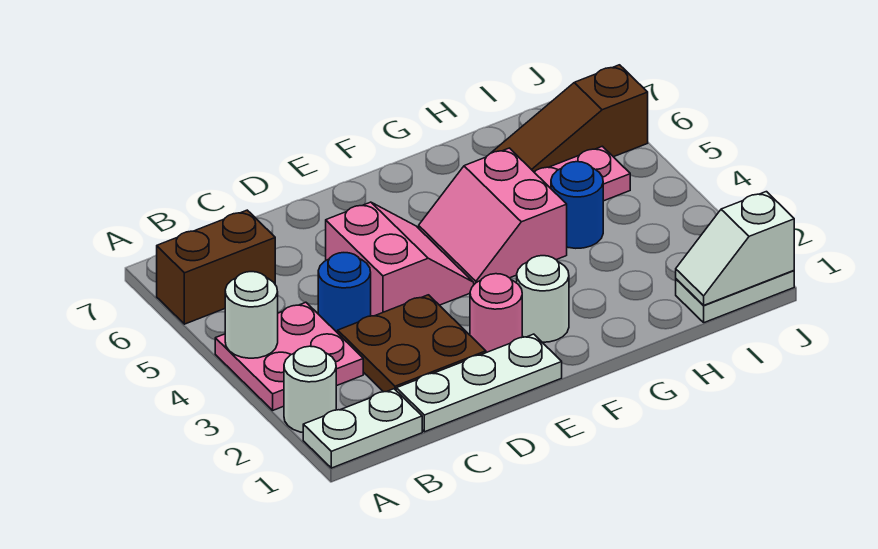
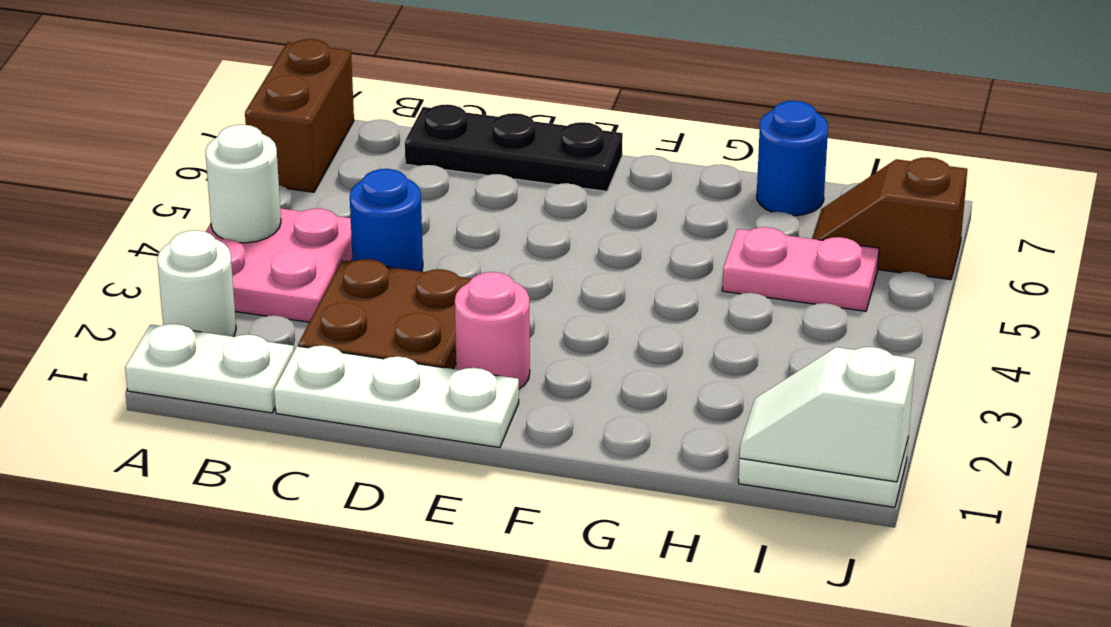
brown 1x2 brick [157,210,275,324] -> brown 1x2 brick turned to [245,39,354,192]
none -> black 1x3 plate [405,104,623,191]
pink 2x2 slope [326,202,474,316] -> none
white 1x1 round brick [517,256,569,342] -> none
pink 2x2 slope [419,148,567,284] -> none
blue 1x1 round brick [551,162,603,248] -> blue 1x1 round brick moved to [757,101,828,216]
brown 1x3 slope [491,65,648,172] -> brown 1x2 slope [812,157,967,280]

